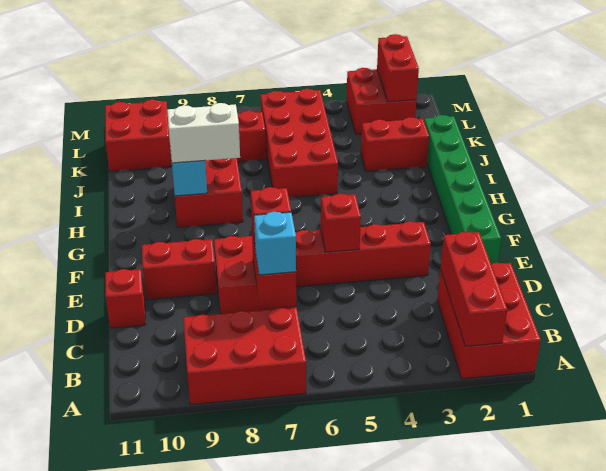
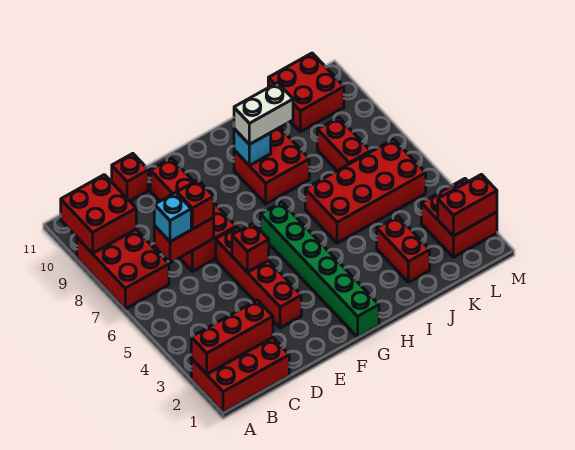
none -> red 2x2 brick [61,175,136,254]
green 1x6 brick [424,115,501,264] -> green 1x6 brick turned to [260,202,379,337]
white 1x2 brick [167,103,240,163] -> white 1x2 brick turned to [234,83,293,144]

